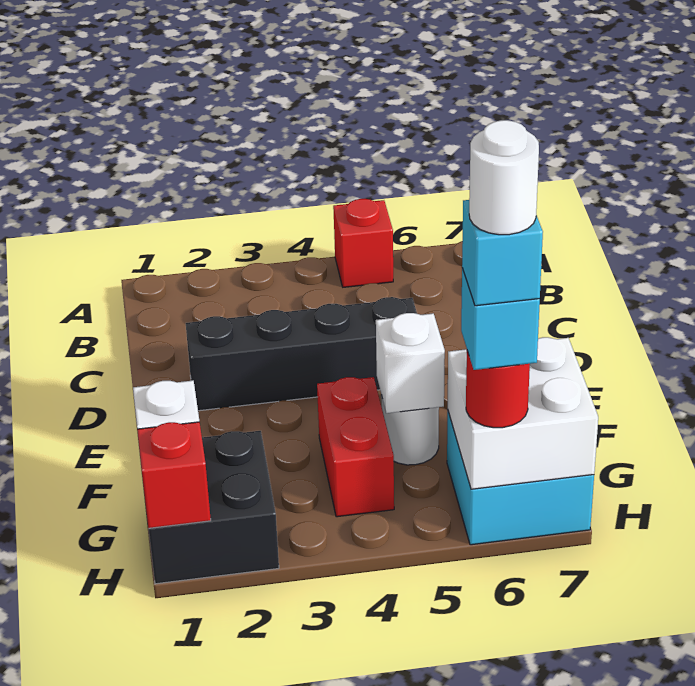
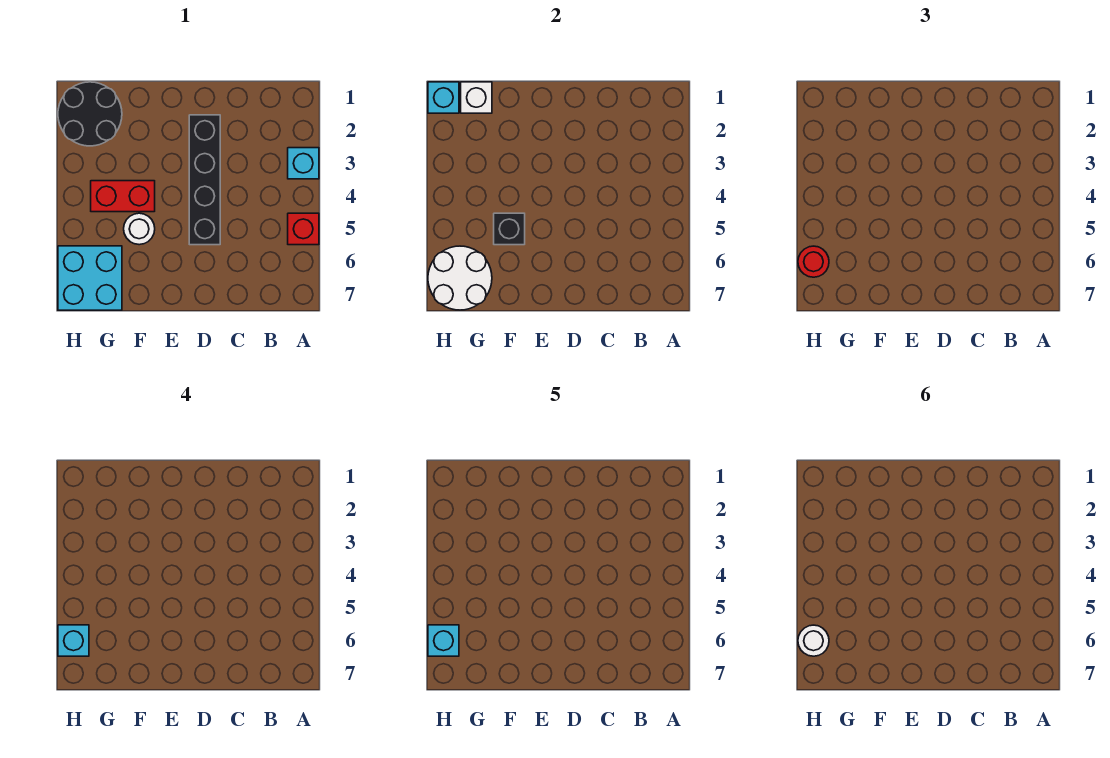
none -> cyan 1x1 brick [288,148,319,179]
white 1x1 brick [376,313,445,413] -> black 1x1 brick [494,213,525,245]
black 2x2 brick [149,431,279,584] -> black 2x2 round brick [58,82,122,146]
white 2x2 brick [448,337,598,489] -> white 2x2 round brick [428,246,492,310]
red 1x1 brick [137,422,211,528] -> cyan 1x1 brick [428,82,459,113]

